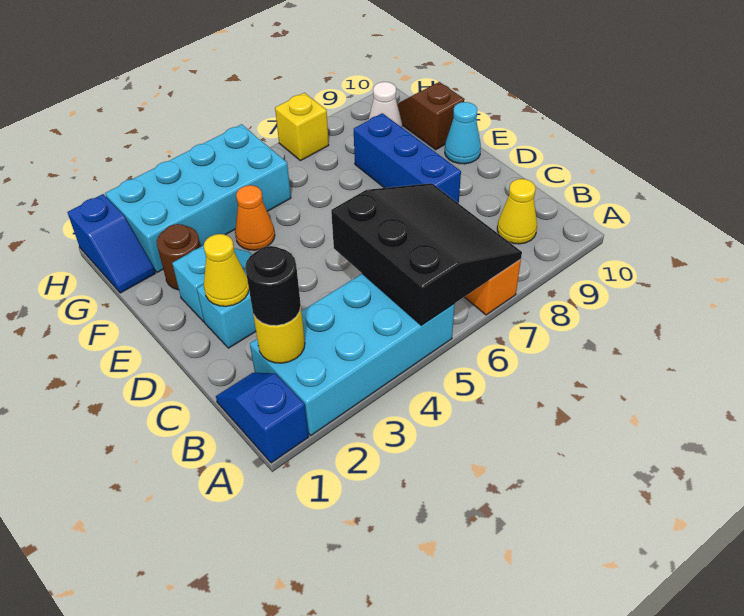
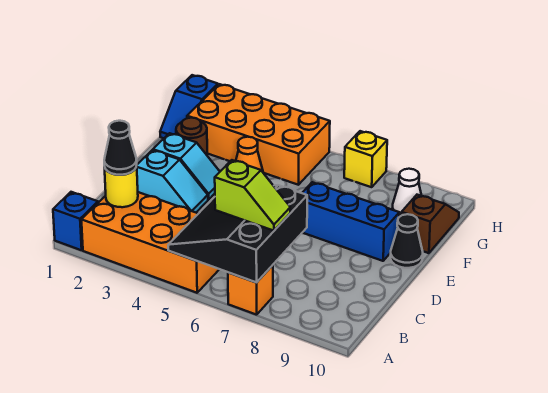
cyan 2x4 brick [250,274,455,435] -> orange 2x4 brick [81,192,219,293]
black 3x3 slope [331,183,522,326] -> black 3x3 slope turned to [168,185,307,283]
black 1x1 round brick [245,246,301,326] -> black 1x1 cone [104,121,137,175]
none -> lime 1x2 slope [215,160,290,231]
yellow 1x1 cone [497,179,537,244] -> none
yellow 1x1 cone [204,234,249,306] -> none
blue 1x3 brick [354,113,461,203] -> blue 1x3 brick turned to [302,182,399,261]
cyan 1x1 cone [445,102,481,164] -> black 1x1 cone [391,214,423,268]
cyan 2x4 brick [105,124,291,273] -> orange 2x4 brick [187,84,330,185]

